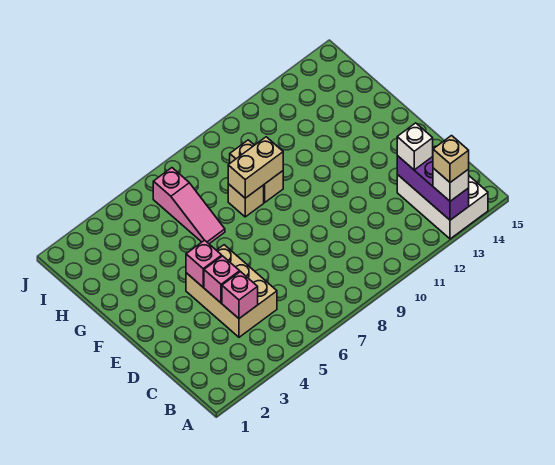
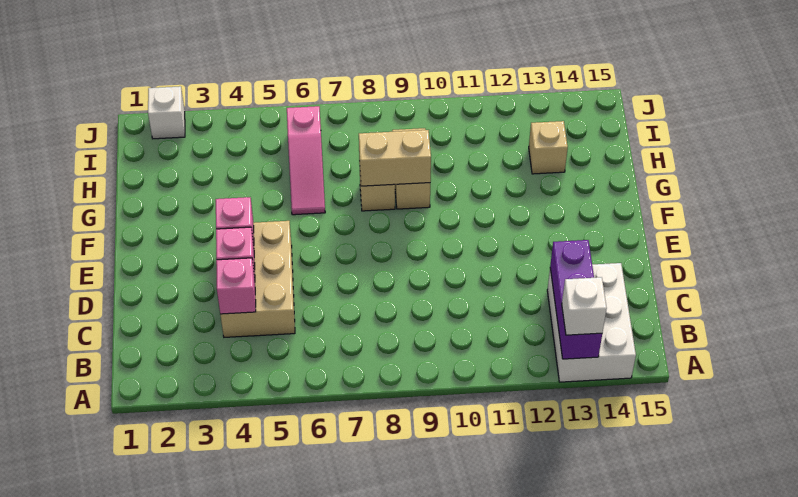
tan 1x1 brick [433,136,469,182] -> tan 1x1 brick moved to [529,121,568,174]
white 1x1 brick [397,123,433,170] -> white 1x1 brick moved to [148,86,185,139]

